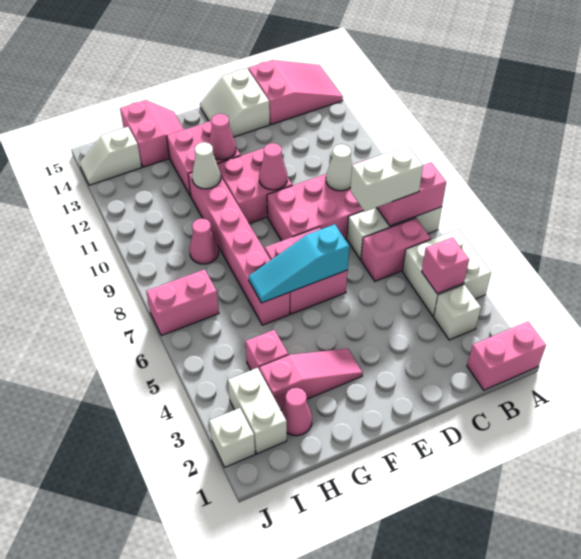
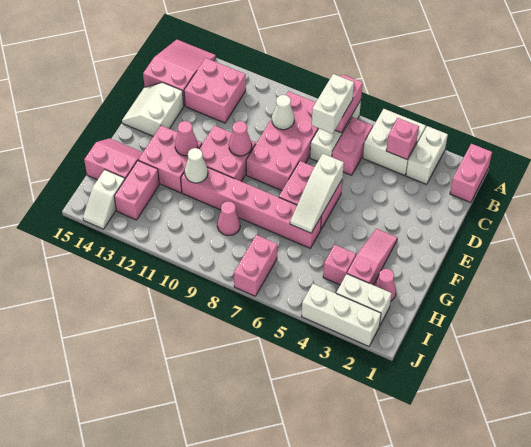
white 1x1 brick [434,285,481,340] -> white 1x2 brick [406,126,448,184]
none -> pink 2x2 brick [184,58,246,123]
white 2x2 slope [200,68,270,137] -> white 2x2 slope turned to [122,82,184,136]
cyan 1x3 slope [248,224,349,303] -> white 1x3 slope [290,154,344,233]
none -> pink 1x2 brick [114,161,159,220]
white 1x1 brick [209,408,255,467] -> white 1x3 brick [302,284,381,346]

